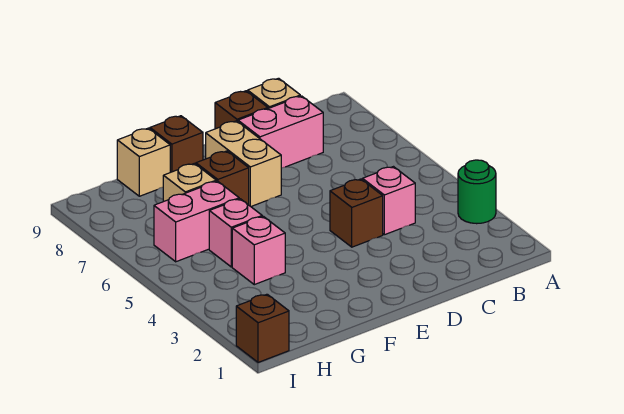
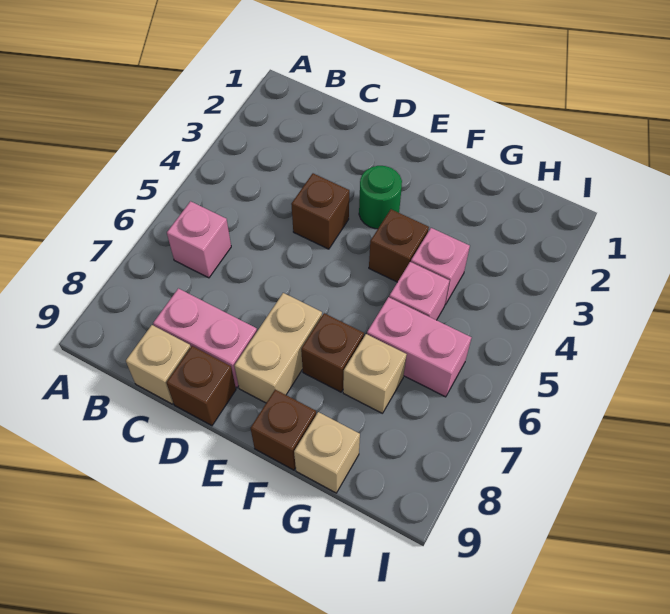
green 1x1 round brick [458,160,496,224] -> green 1x1 round brick moved to [359,166,402,229]
pink 1x1 brick [362,167,415,235] -> pink 1x1 brick moved to [167,201,231,278]
brown 1x1 brick [236,294,289,362] -> brown 1x1 brick moved to [369,209,429,282]

